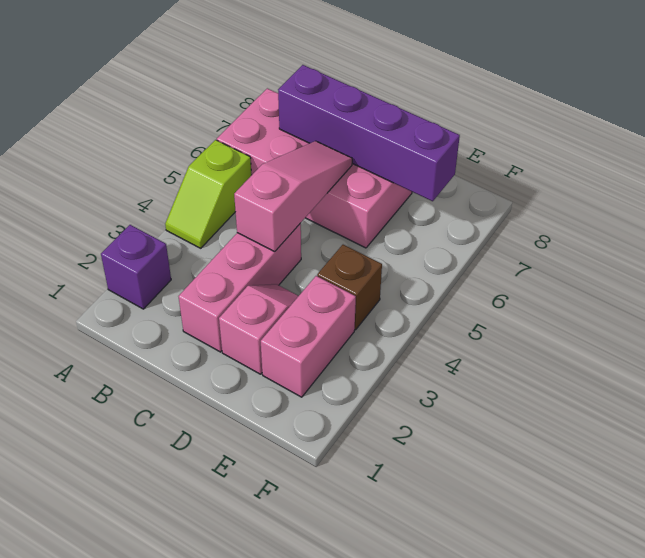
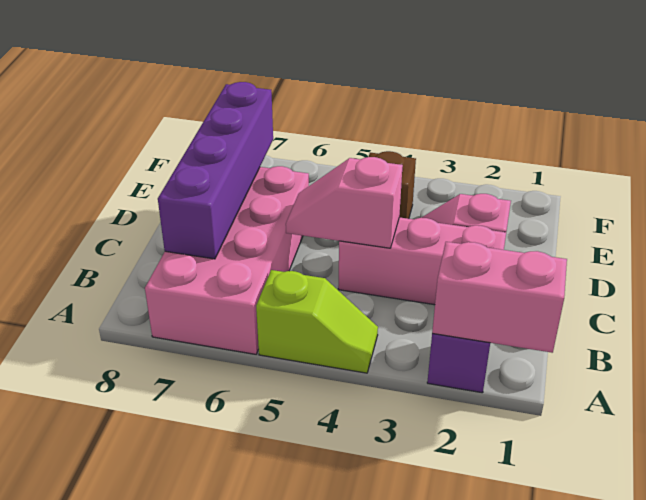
pink 1x3 slope [234,141,352,252] -> pink 1x2 slope [286,157,403,248]
pink 1x2 brick [261,276,356,397] -> pink 1x2 brick moved to [432,242,567,353]

